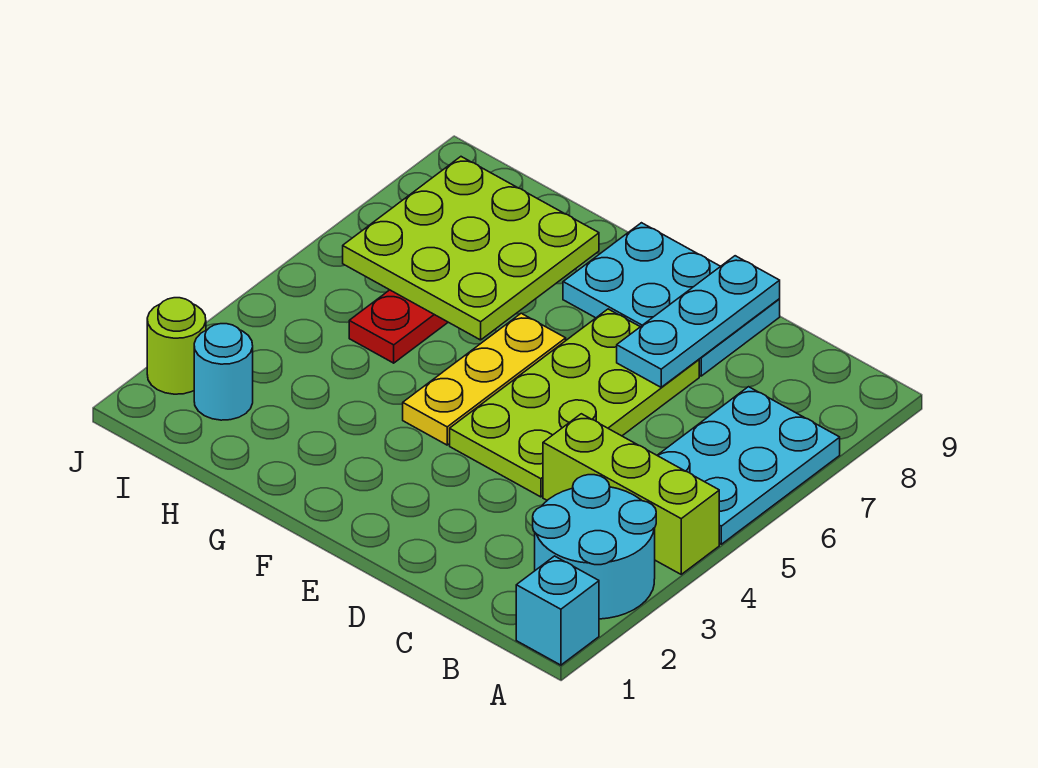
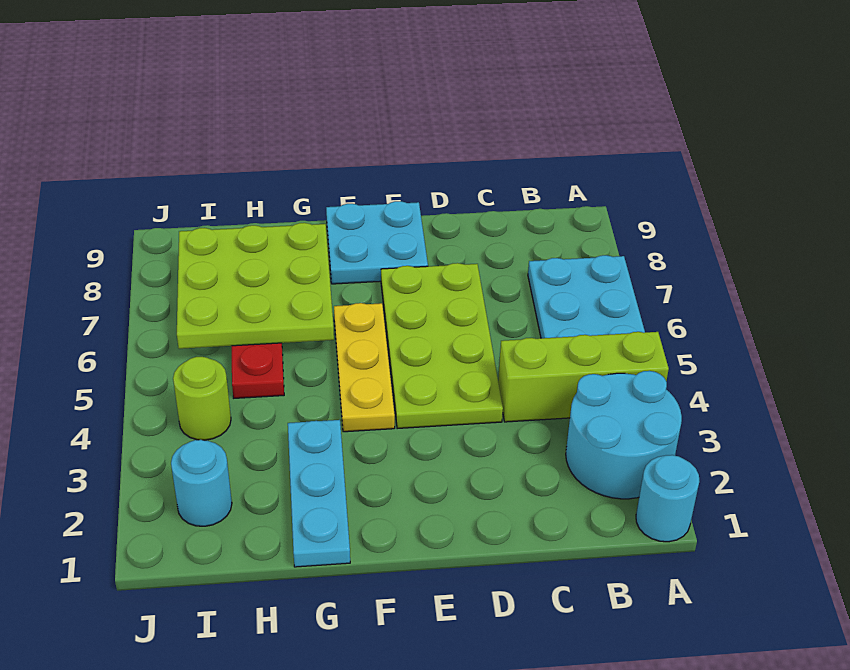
cyan 1x1 brick [516,556,599,665] -> cyan 1x1 round brick [636,455,699,542]
cyan 1x3 plate [617,256,780,387] -> cyan 1x3 plate moved to [288,420,350,567]
cyan 2x3 plate [563,223,780,376] -> cyan 2x2 plate [326,201,428,284]
lime 1x1 round brick [147,298,206,394] -> lime 1x1 round brick moved to [173,357,231,440]

